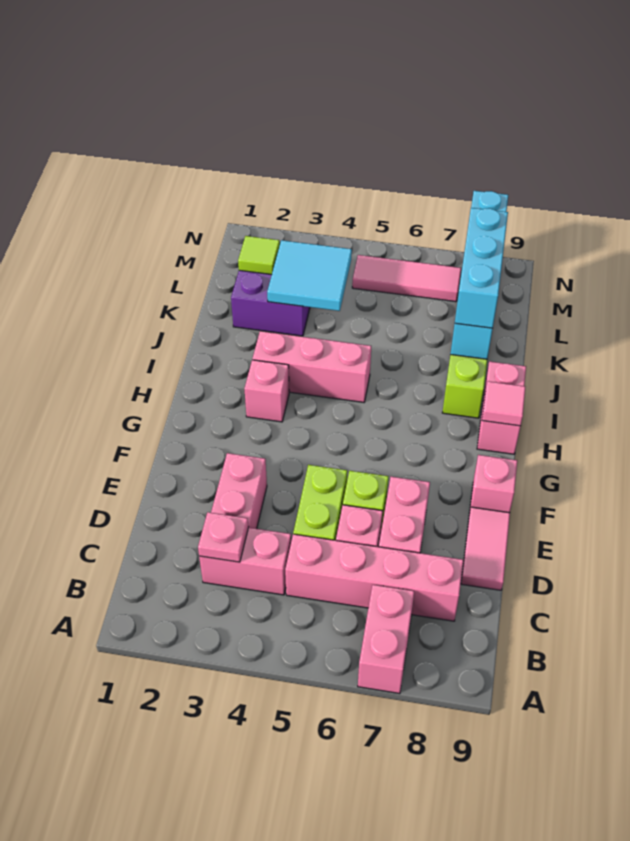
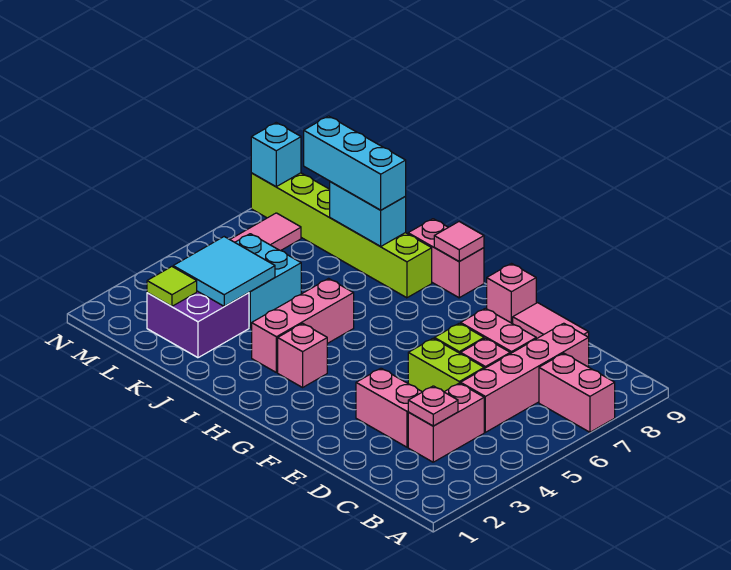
none -> cyan 2x2 brick [235,234,301,328]

